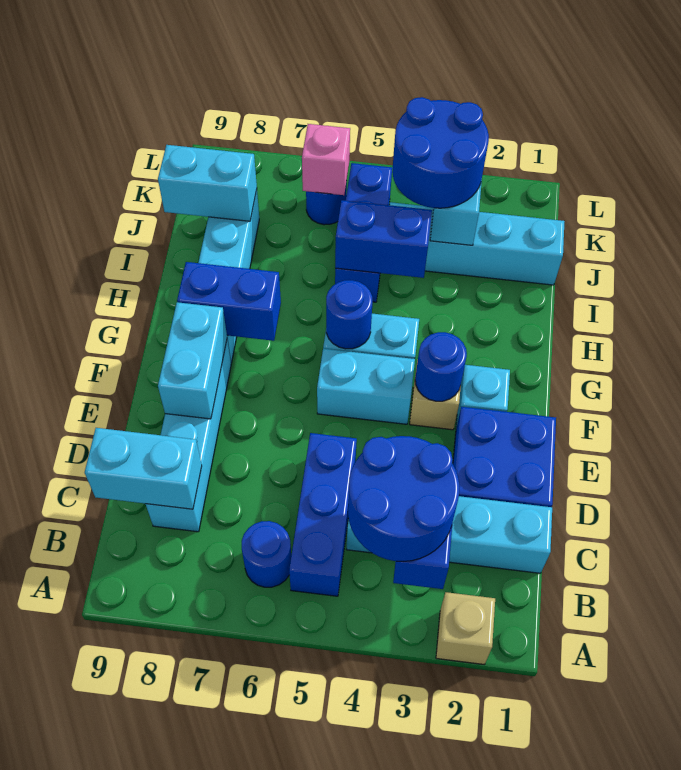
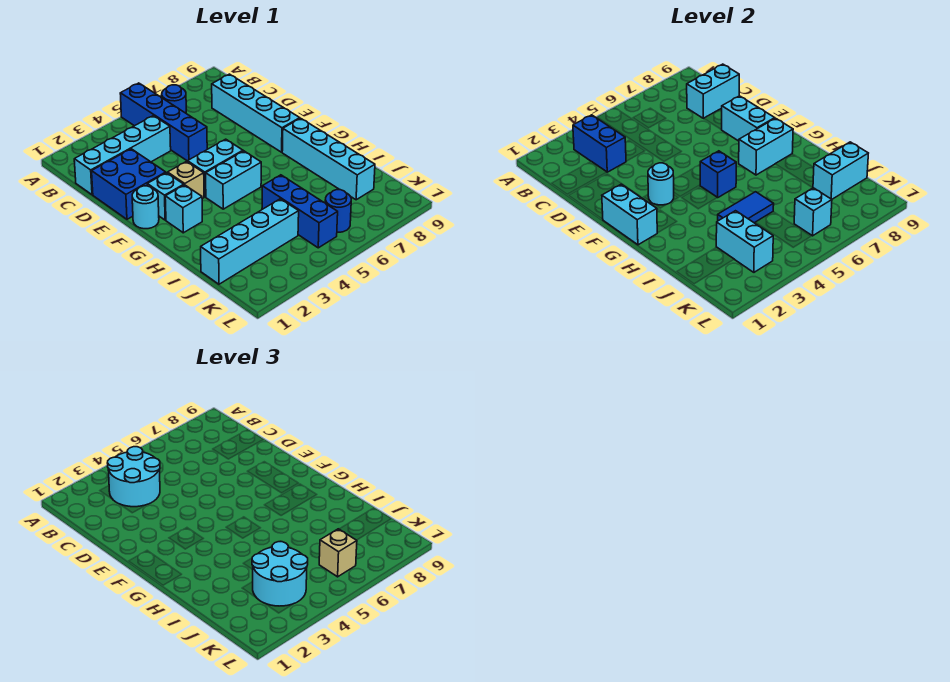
tan 1x1 brick [436,592,495,665] -> tan 1x1 brick moved to [319,529,357,577]
blue 2x2 round brick [348,436,459,562] -> cyan 2x2 round brick [108,447,160,507]
blue 1x3 brick [289,433,357,596] -> blue 1x4 brick [120,83,207,161]
none -> cyan 1x1 round brick [132,186,159,229]
none -> cyan 1x2 brick [602,184,657,245]
blue 1x1 round brick [415,332,467,401] -> cyan 1x1 round brick [648,163,674,205]
none -> cyan 1x1 brick [165,185,202,233]
blue 1x1 round brick [326,280,373,349] -> blue 1x1 brick [700,151,736,198]
blue 1x2 brick [177,262,281,341] -> cyan 1x2 brick [739,118,793,175]
blue 1x2 brick [335,200,432,278] -> blue 1x2 tile [718,192,774,223]
blue 2x2 round brick [392,97,489,208] -> cyan 2x2 round brick [252,542,308,606]
pink 1x1 brick [302,124,350,195] -> cyan 1x1 brick [794,188,832,236]

